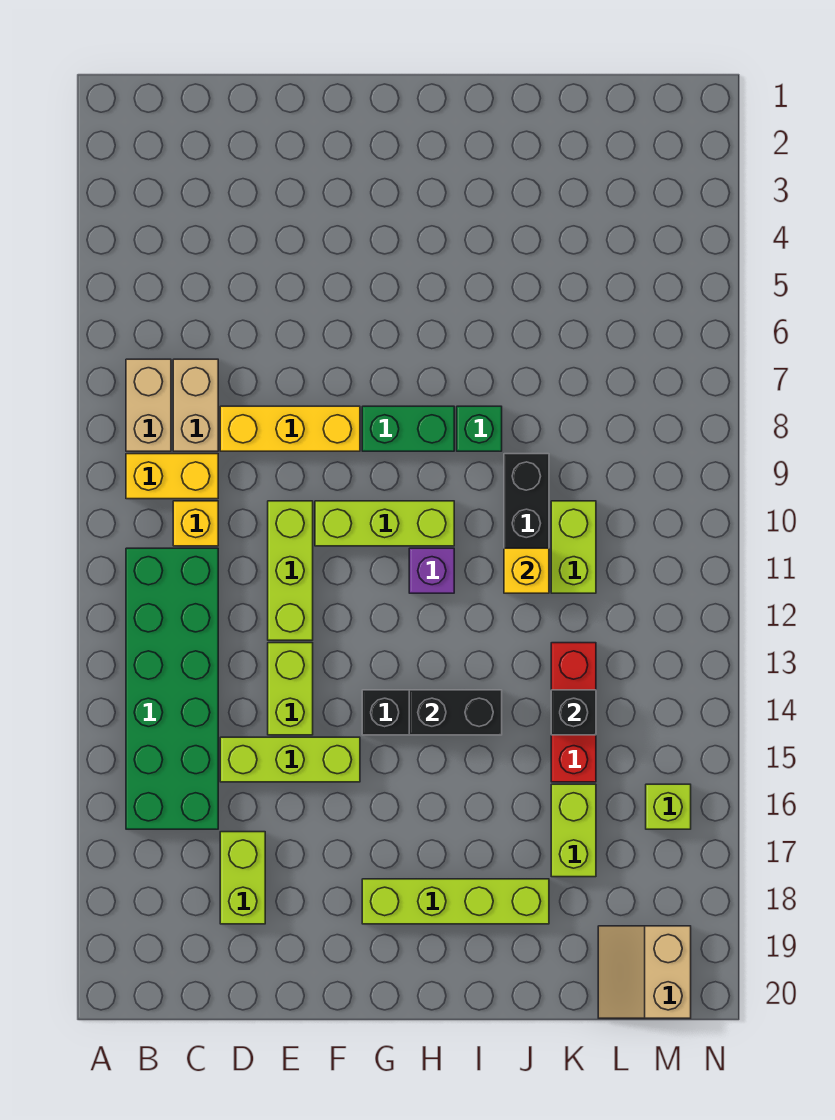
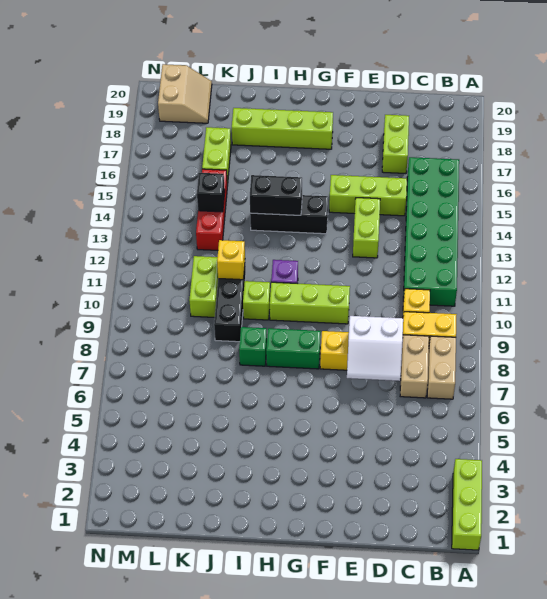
none -> white 2x2 slope [347,316,403,381]
lime 1x3 brick [268,501,313,640] -> lime 1x3 brick moved to [452,459,482,550]
lime 1x1 brick [646,784,691,829] -> lime 1x1 brick moved to [243,281,270,320]

